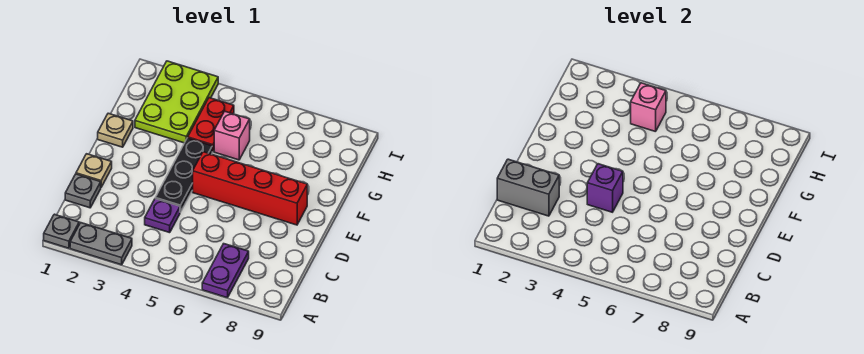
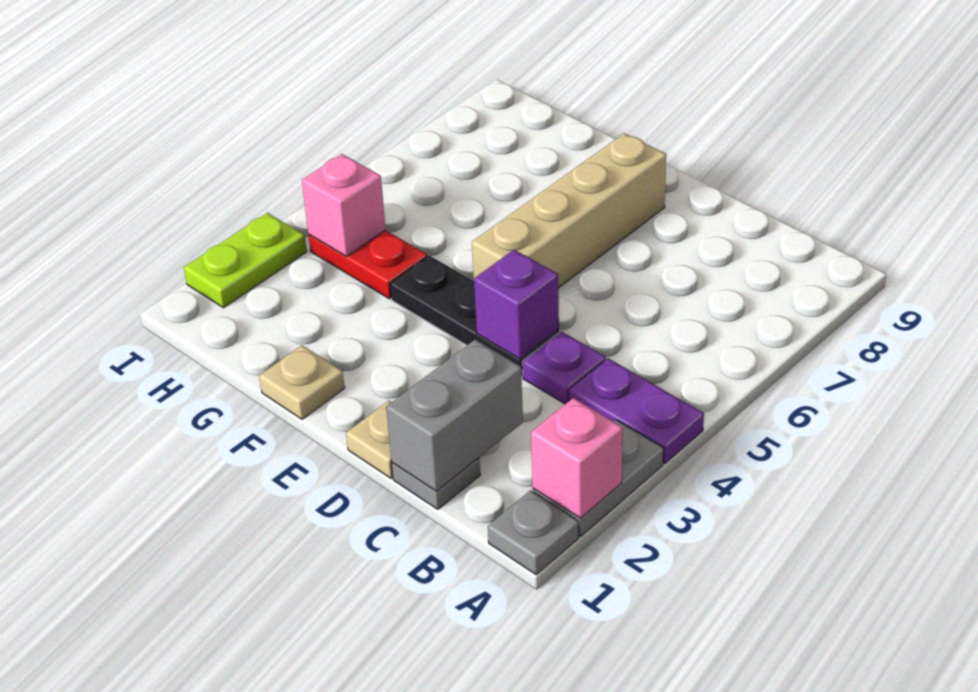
purple 1x2 plate [202,244,249,298] -> purple 1x2 plate moved to [569,358,704,464]
red 1x4 brick [193,152,307,225] -> tan 1x4 brick [472,133,666,288]
lime 2x3 plate [135,61,218,143] -> lime 1x2 plate [184,213,307,308]
pink 1x1 brick [214,111,250,160] -> pink 1x1 brick moved to [531,398,623,518]

